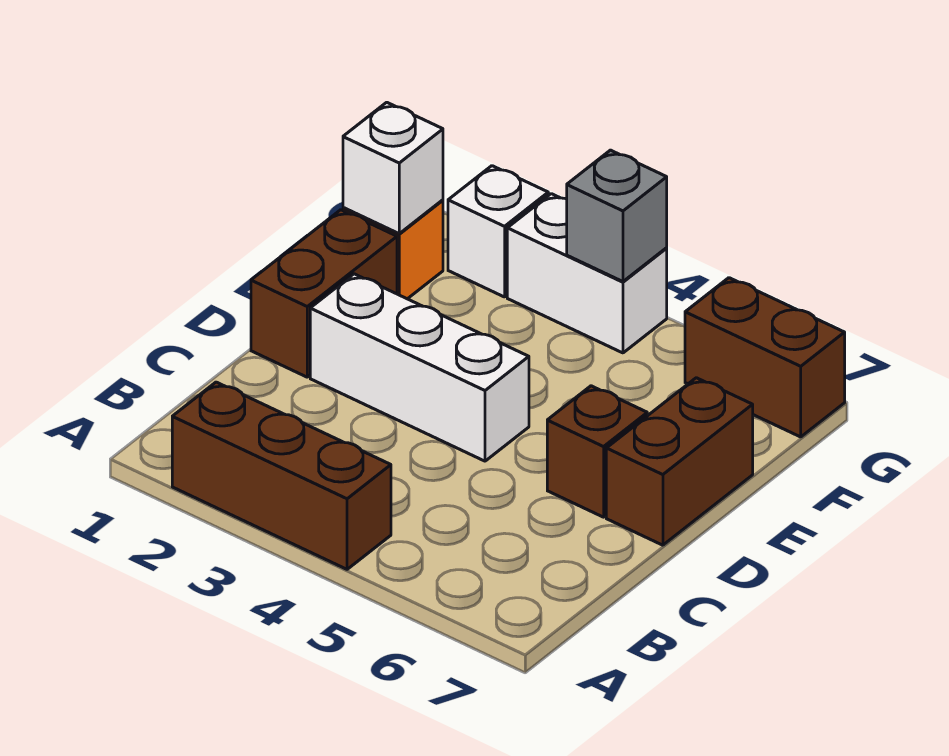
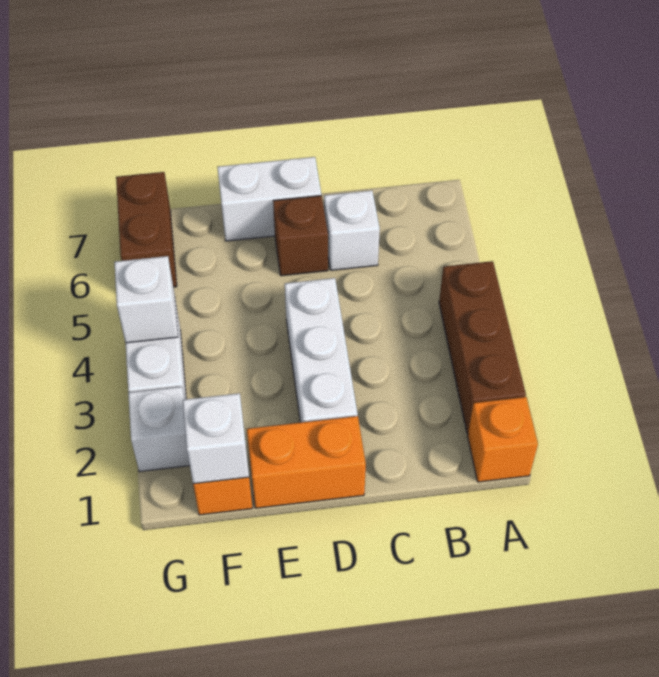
none -> orange 1x1 brick [468,397,538,482]
none -> white 1x1 brick [324,190,380,270]
brown 1x2 brick [251,210,397,377] -> orange 1x2 brick [247,416,366,508]
brown 1x2 brick [606,378,753,545] -> white 1x2 brick [218,157,321,241]
grey 1x1 brick [567,150,667,282] -> white 1x1 brick [114,256,178,343]

